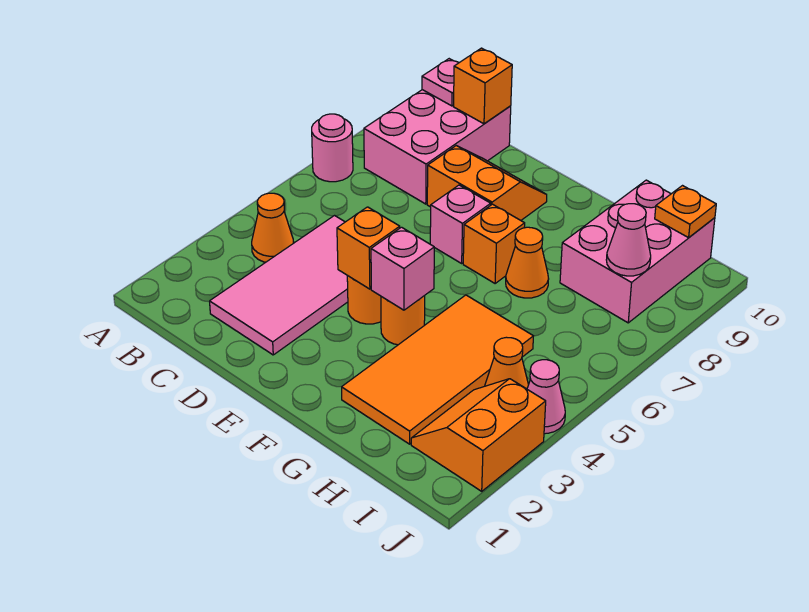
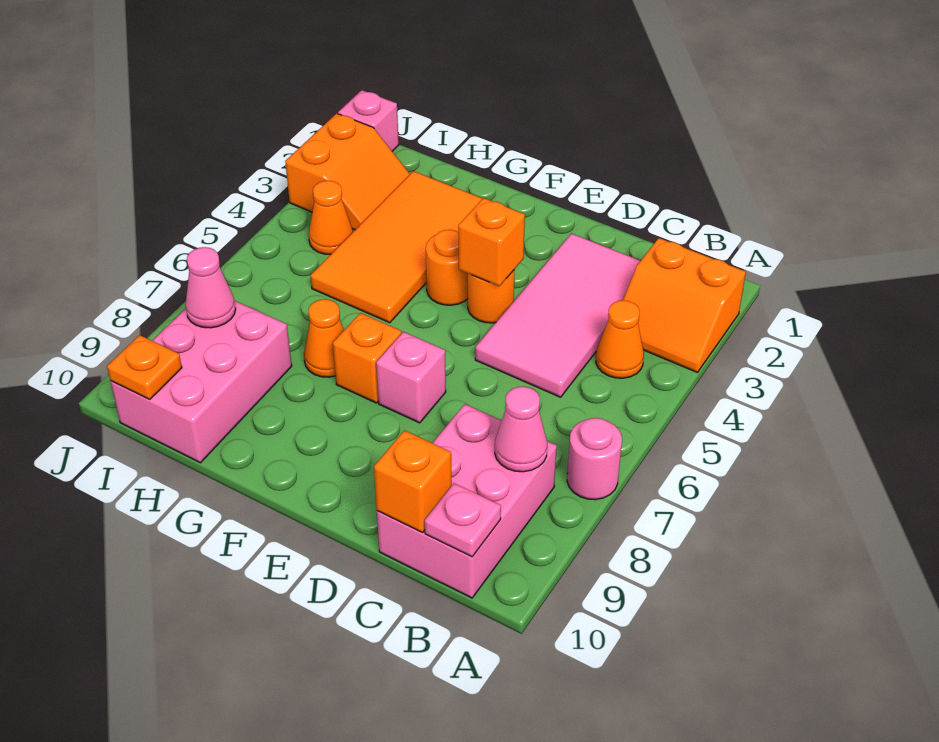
orange 2x2 slope [427,146,547,220] -> orange 2x2 slope moved to [623,238,746,372]
pink 1x1 brick [371,227,434,310] -> pink 1x1 brick moved to [338,90,399,151]
pink 1x1 cone [527,360,565,434] -> pink 1x1 cone moved to [495,386,547,472]

